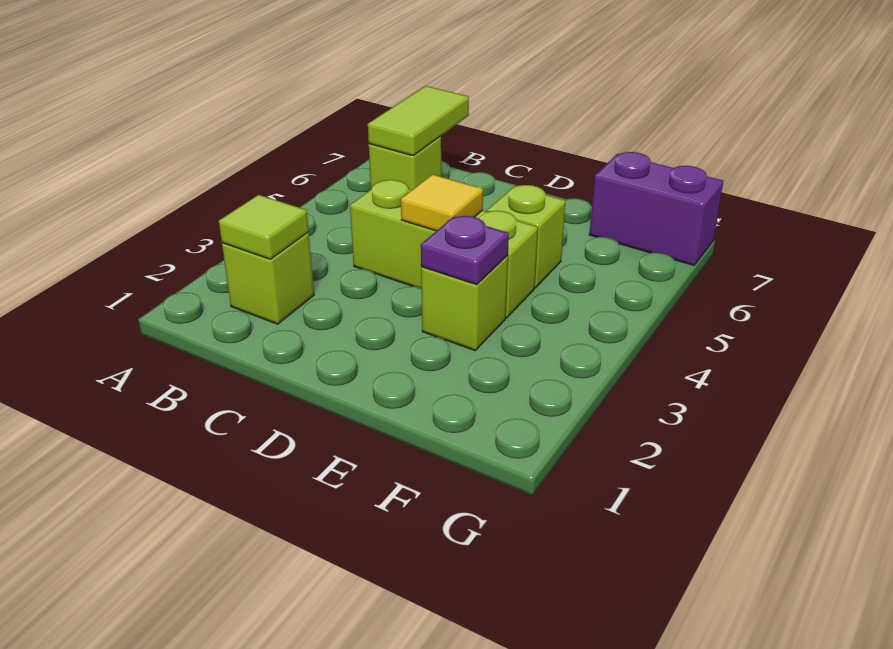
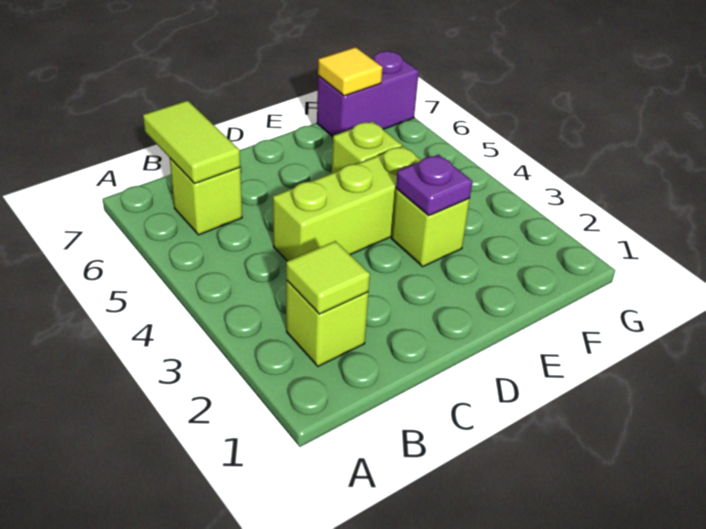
yellow 1x1 tile [401,174,483,231] -> yellow 1x1 tile moved to [318,47,383,96]

